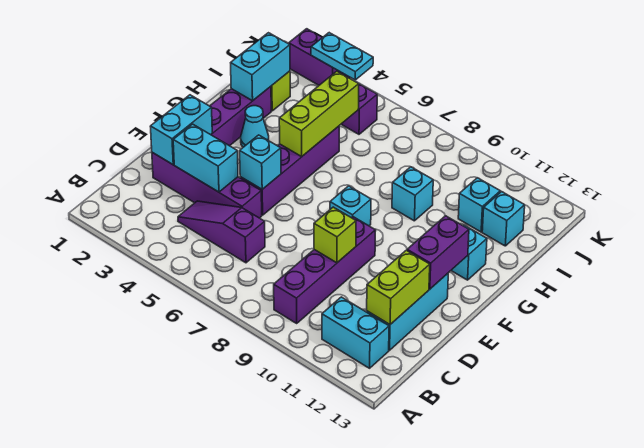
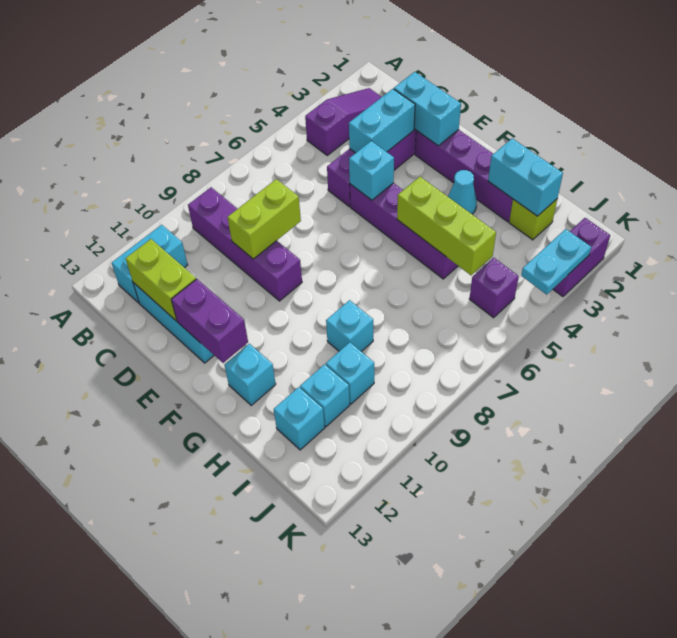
purple 1x3 slope [178,201,265,263] -> purple 1x3 slope moved to [305,88,381,155]
lime 1x1 brick [314,207,356,263] -> lime 1x2 brick [228,179,301,259]
cyan 1x1 brick [330,186,371,226] -> cyan 1x1 brick moved to [326,342,374,404]

